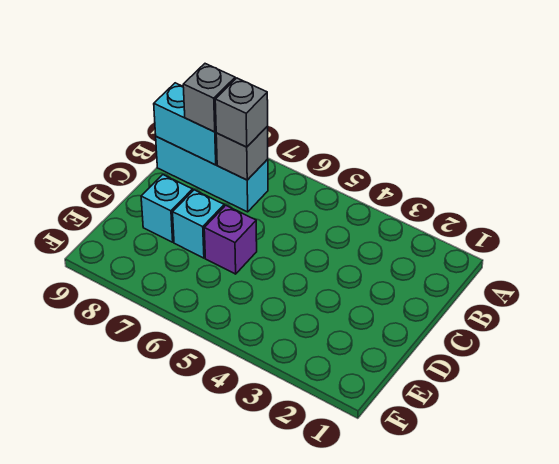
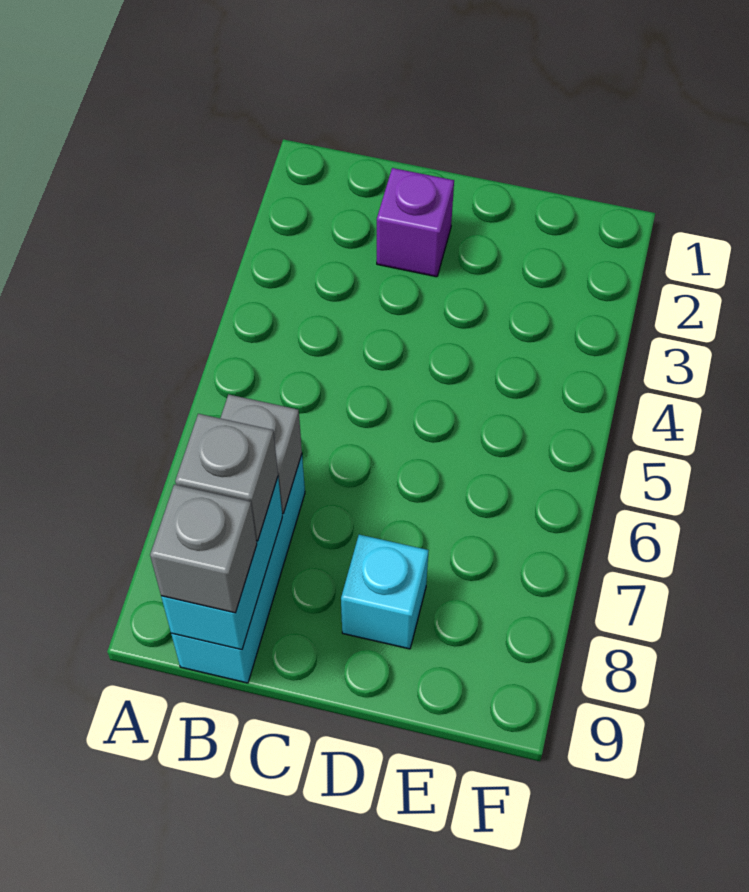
grey 1x1 brick [215,78,268,147] -> grey 1x1 brick moved to [150,485,257,613]
purple 1x1 brick [204,205,257,274] -> purple 1x1 brick moved to [377,168,454,277]
cyan 1x1 brick [173,190,224,258] -> none

